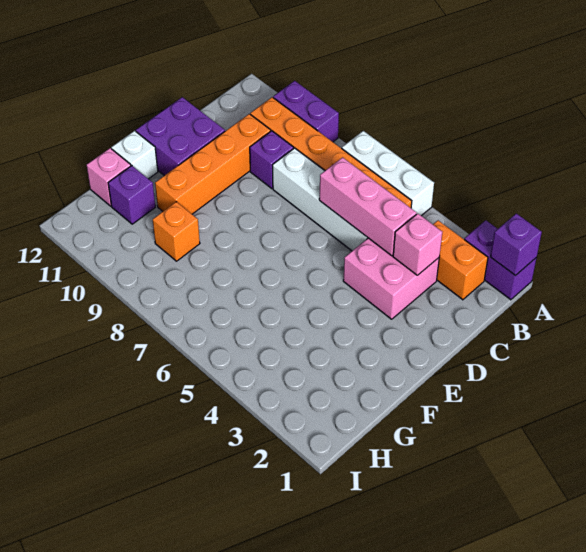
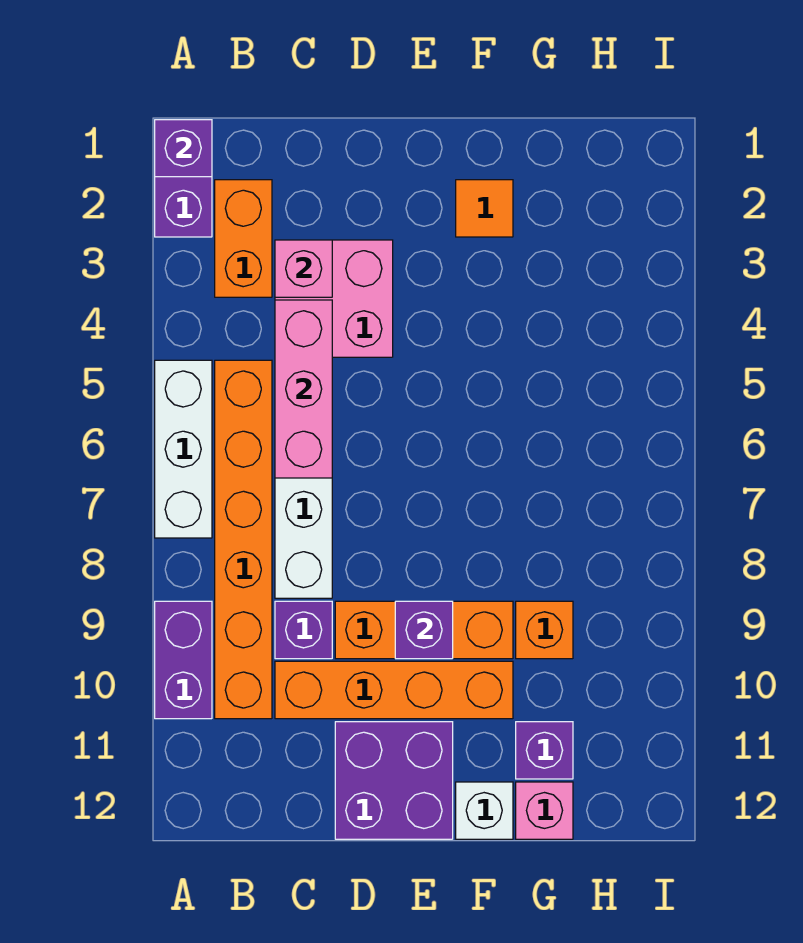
none -> orange 1x3 brick [335,601,513,659]
none -> purple 1x1 brick [395,601,453,659]
none -> orange 1x1 tile [456,180,513,237]

